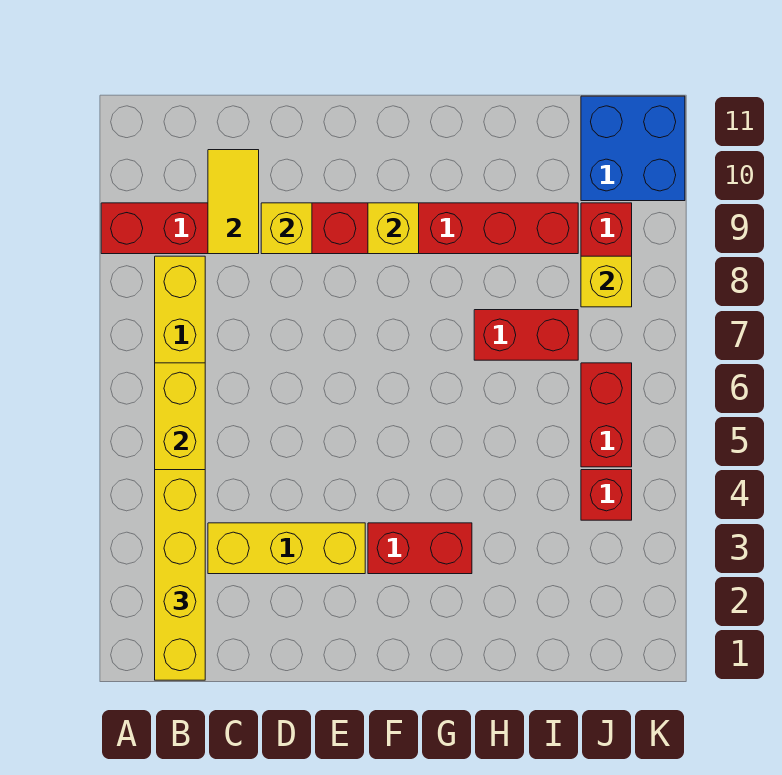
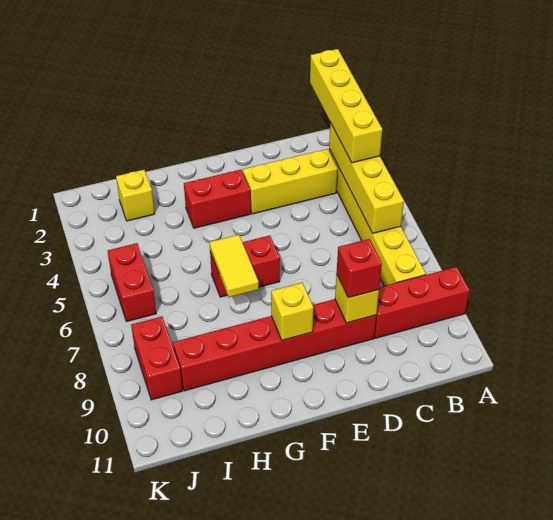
yellow 1x2 tile [208,150,259,254] -> yellow 1x2 tile moved to [209,235,259,297]
red 1x2 brick [474,310,578,360] -> red 1x2 brick moved to [210,235,280,297]
red 1x1 brick [581,470,632,520] -> red 1x1 brick moved to [337,239,382,298]
yellow 1x1 brick [581,256,632,307] -> yellow 1x1 brick moved to [116,170,155,221]
blue 2x2 brick [581,96,685,201] -> none

